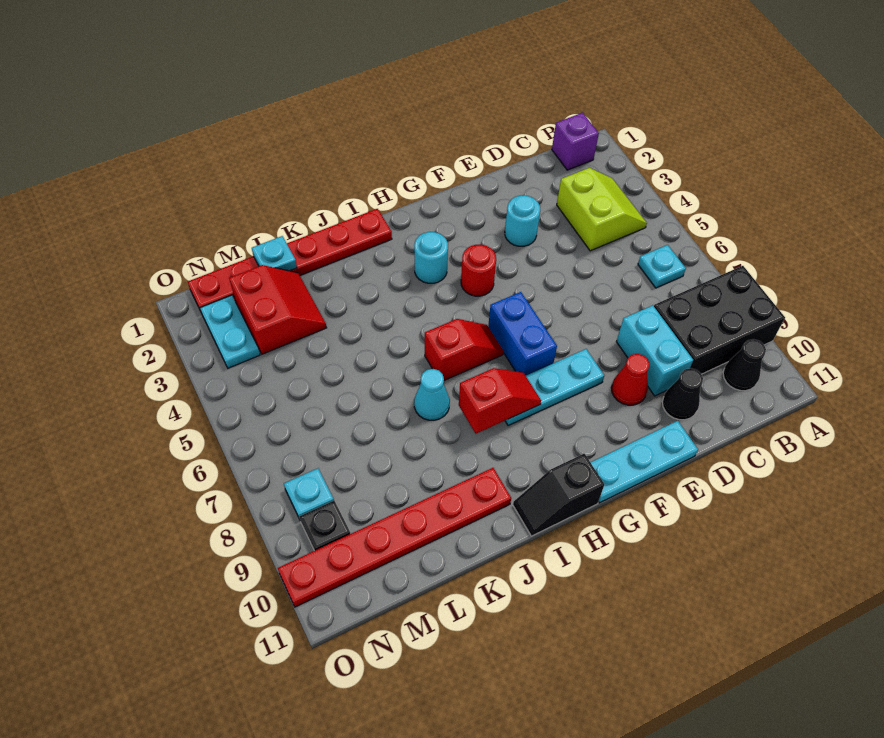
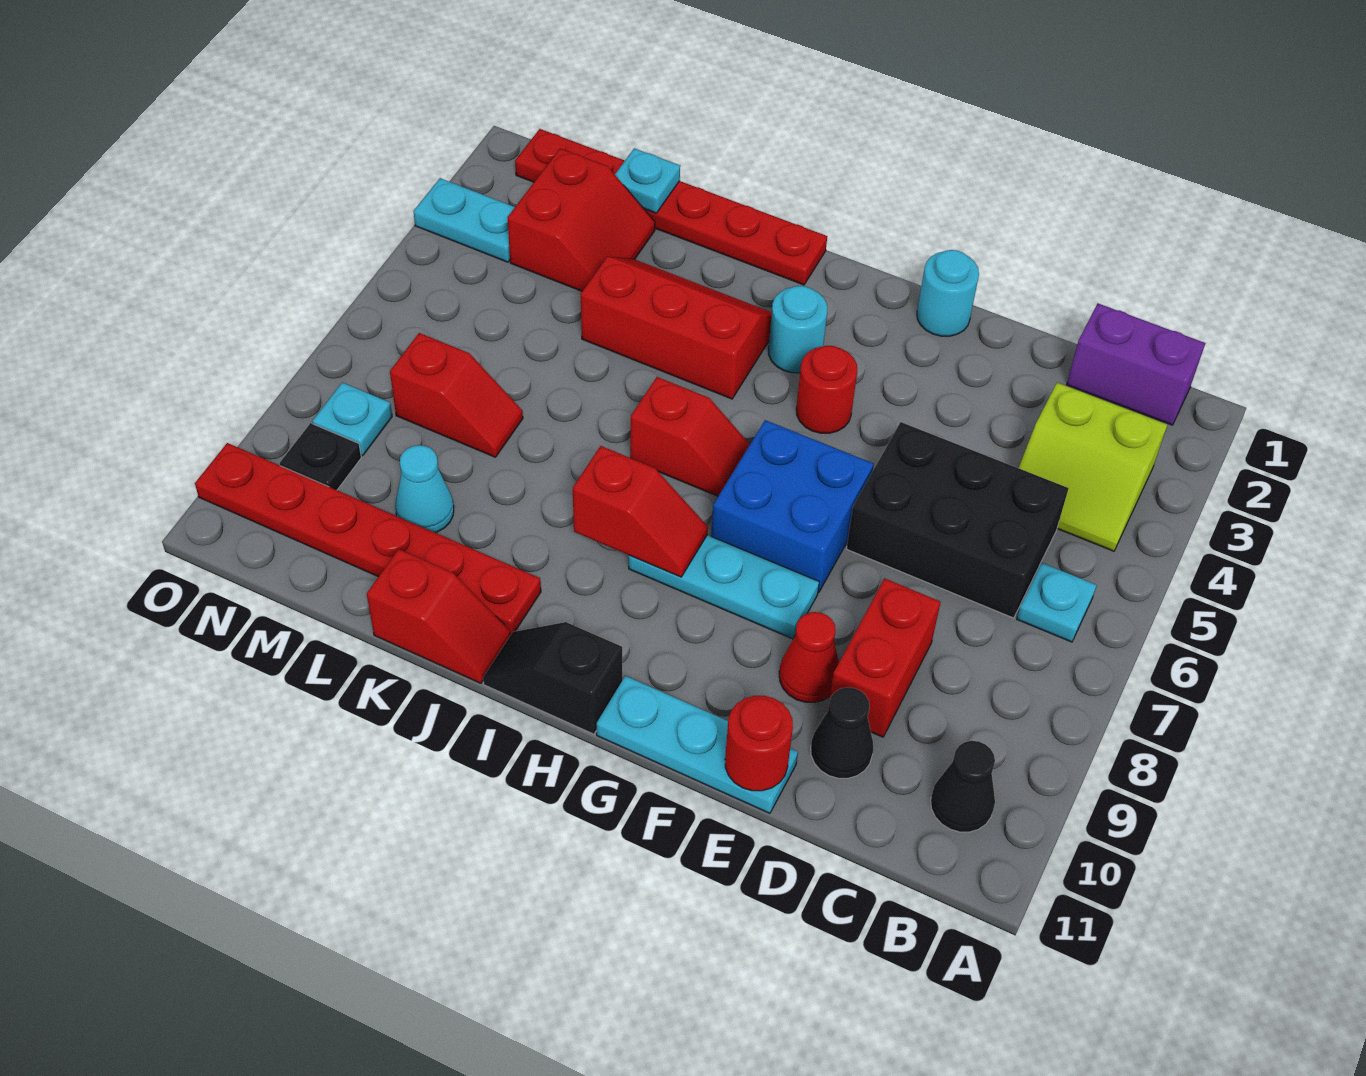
black 2x3 brick [654,266,785,374] -> black 2x3 brick moved to [847,422,1069,618]
purple 1x1 brick [552,113,599,170] -> purple 1x2 brick [1067,304,1205,425]
lime 2x2 slope [557,168,647,251] -> lime 2x2 slope turned to [1019,383,1167,551]
cyan 1x2 brick [616,305,693,396] -> red 1x2 brick [828,578,941,737]
cyan 1x1 round brick [505,195,540,246] -> cyan 1x1 round brick moved to [917,250,979,336]
none -> red 1x1 round brick [725,696,793,791]
blue 1x2 brick [488,292,557,376] -> blue 2x2 brick [711,420,874,593]
none -> red 2x3 slope [581,257,772,399]
cyan 1x1 cone [414,369,450,420] -> cyan 1x1 cone moved to [395,445,454,533]
none -> red 1x2 slope [367,549,511,683]
none -> red 1x2 slope [390,333,523,457]
cyan 1x2 plate [200,295,260,368] -> cyan 1x2 plate turned to [413,178,515,262]

